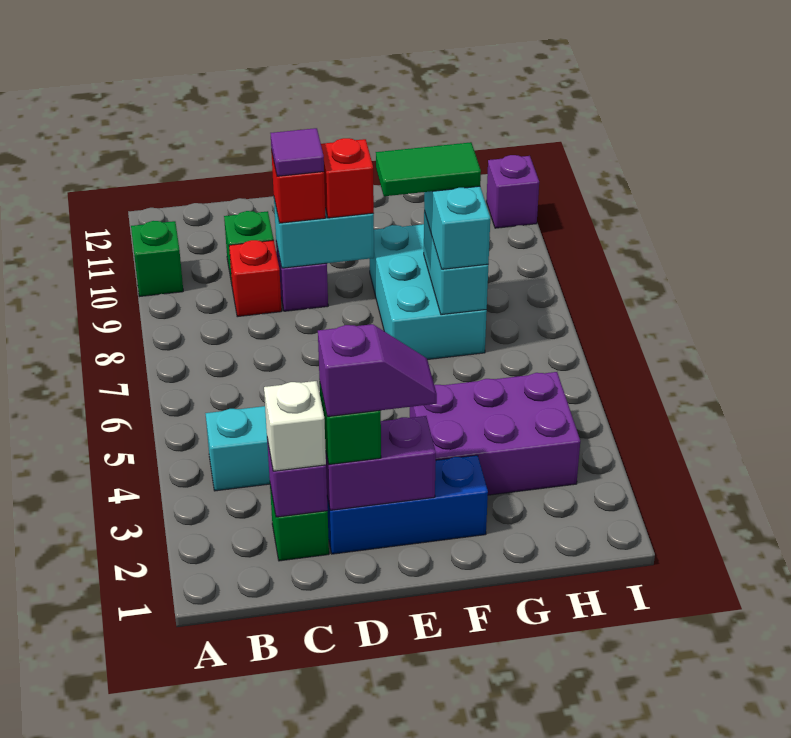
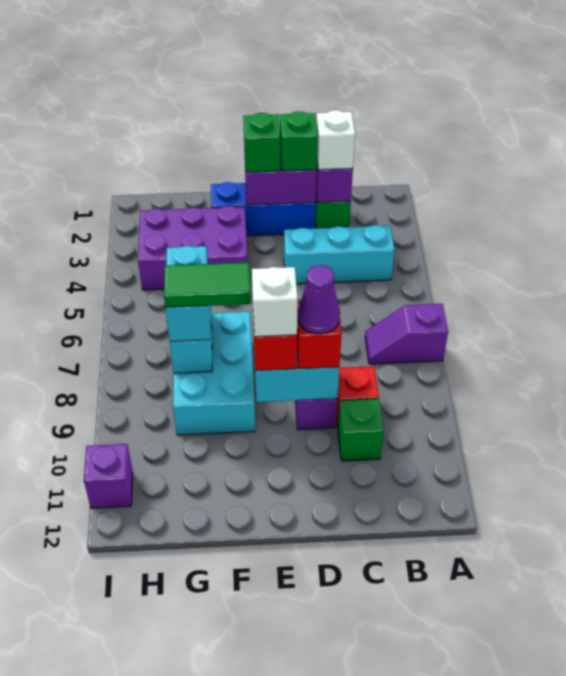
green 1x1 brick [131,221,183,297] -> green 1x1 brick moved to [243,113,280,172]
purple 1x2 slope [318,324,437,417] -> purple 1x2 slope moved to [365,304,448,364]
purple 1x1 tile [271,128,324,176] -> purple 1x1 cone [298,265,340,334]
none -> white 1x1 brick [252,267,298,337]

